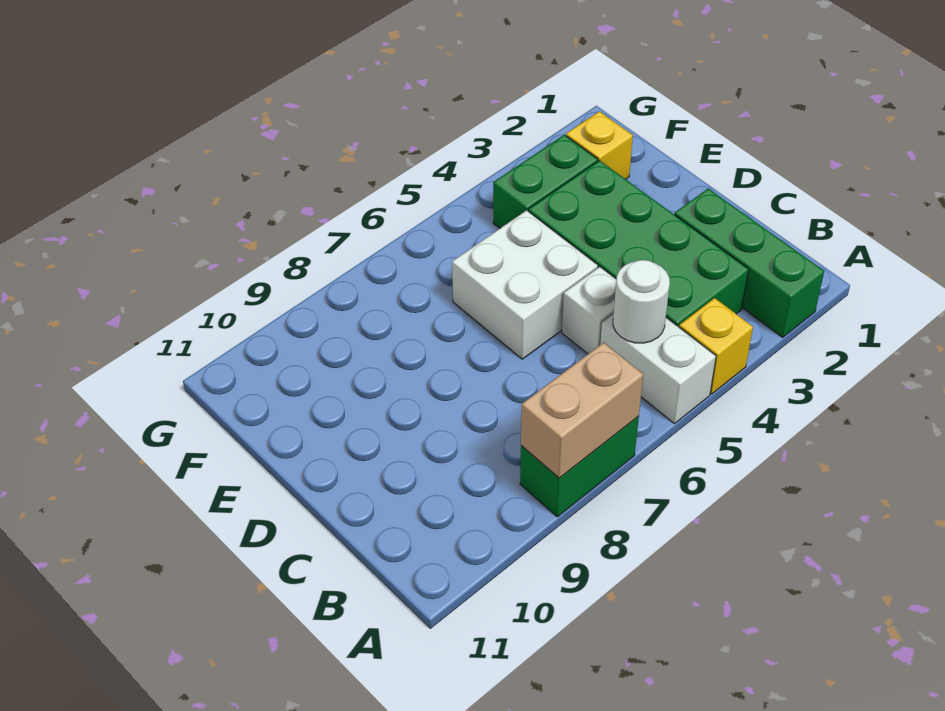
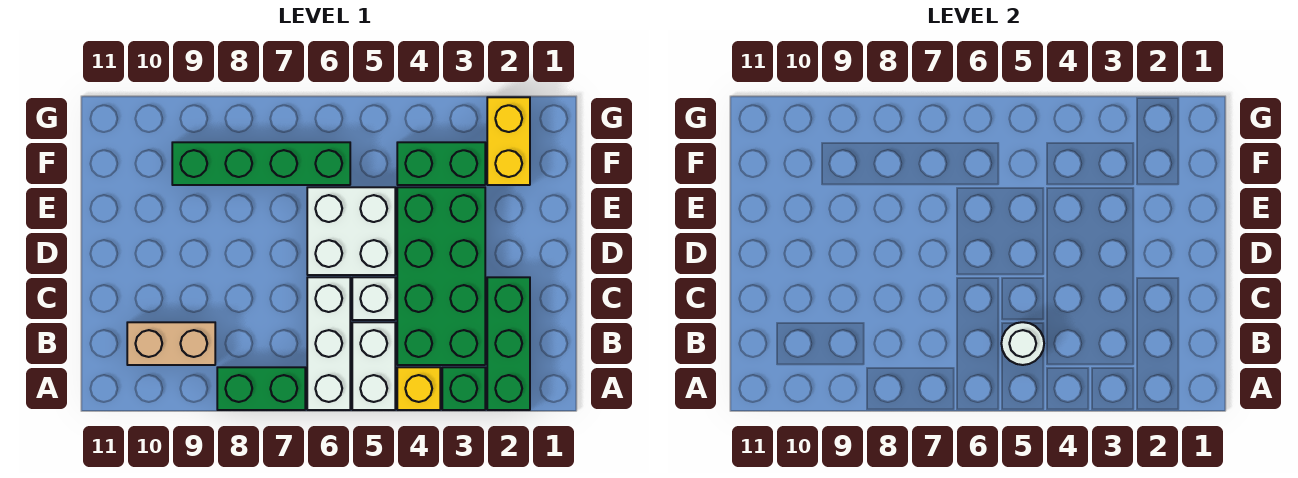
none -> green 1x1 brick [442,367,485,410]
none -> white 1x3 brick [307,277,350,410]
tan 1x2 brick [521,342,643,478] -> tan 1x2 brick moved to [127,322,215,365]
yellow 1x1 brick [566,111,633,179] -> yellow 1x2 brick [487,97,530,185]
none -> green 1x4 brick [172,142,350,185]

